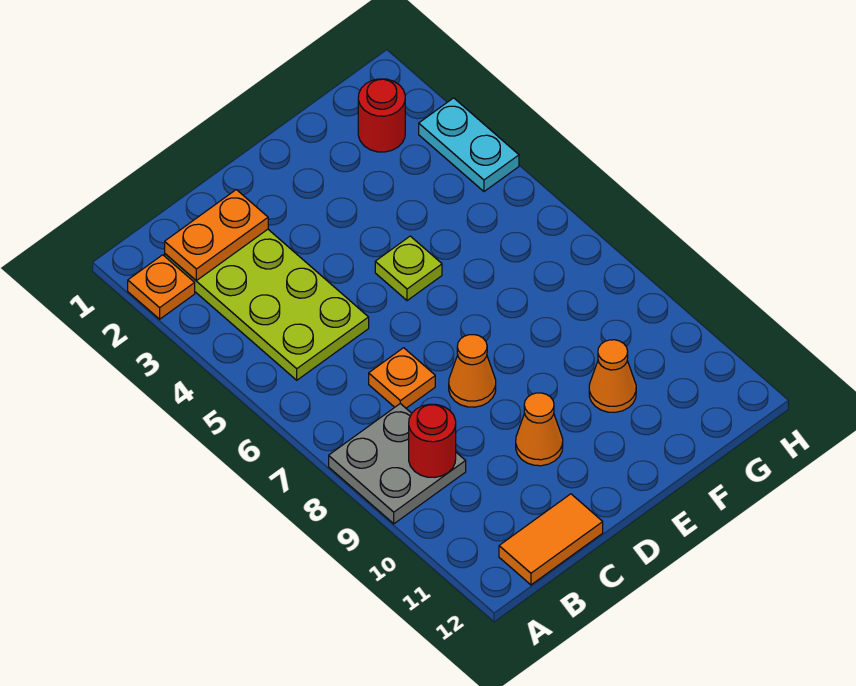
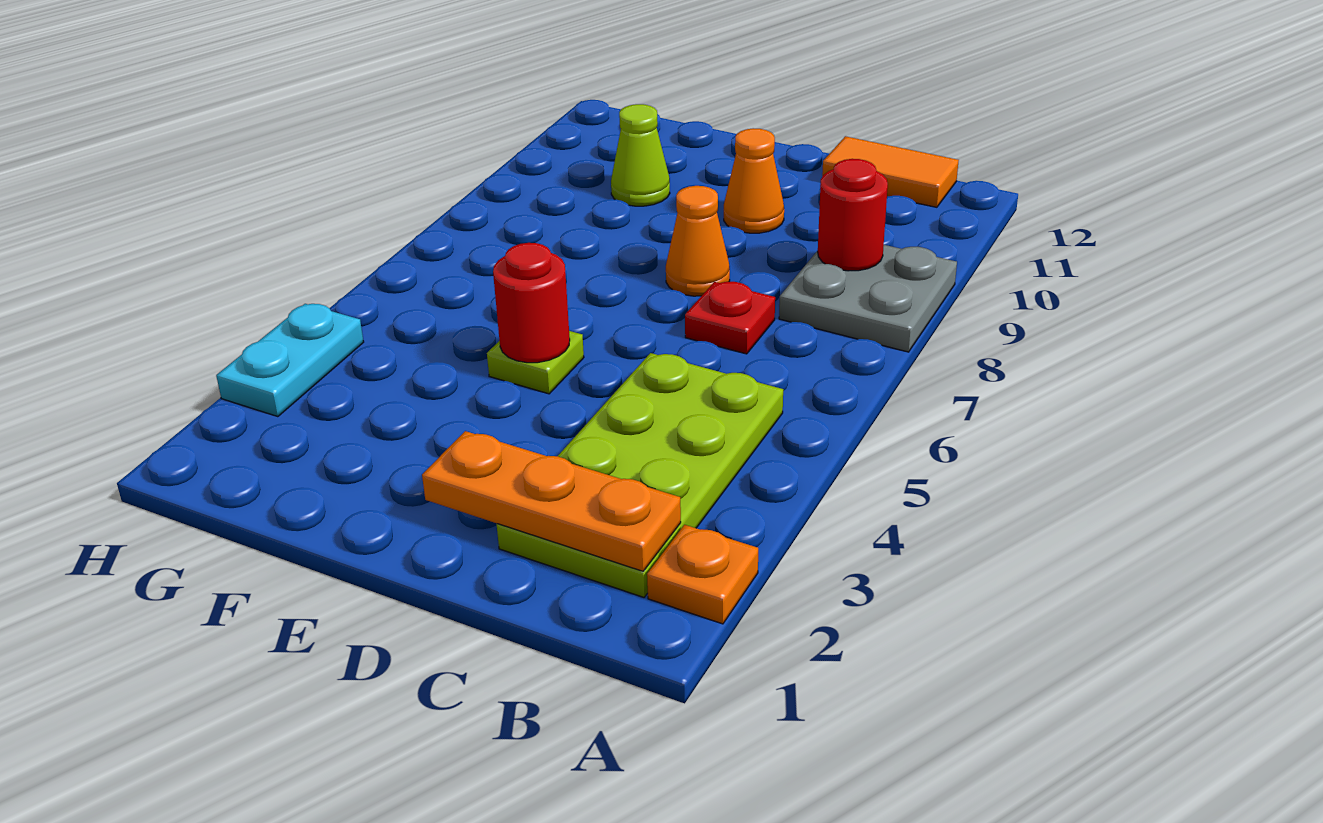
orange 1x2 plate [165,190,268,281] -> orange 1x3 plate [422,431,681,571]
orange 1x1 plate [369,348,435,408] -> red 1x1 plate [685,282,775,354]
orange 1x1 cone [589,340,636,412] -> lime 1x1 cone [611,104,670,206]
red 1x1 round brick [358,79,405,152] -> red 1x1 round brick moved to [493,243,570,363]

